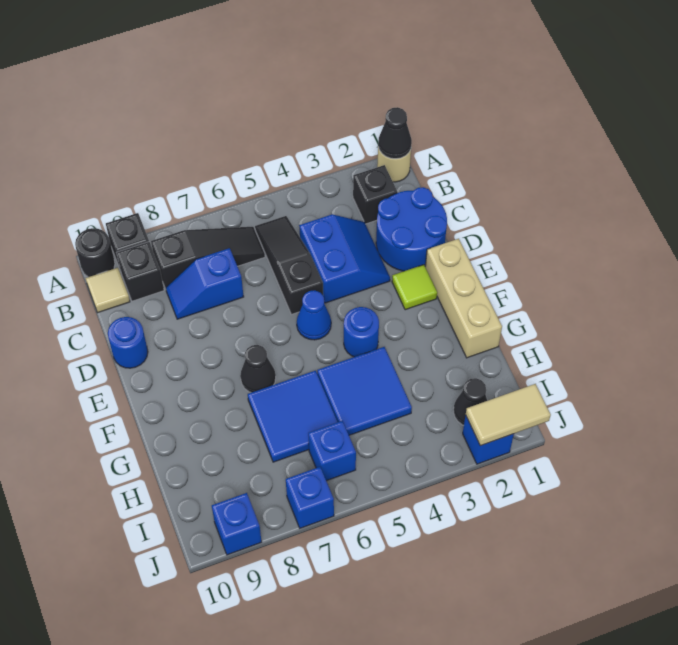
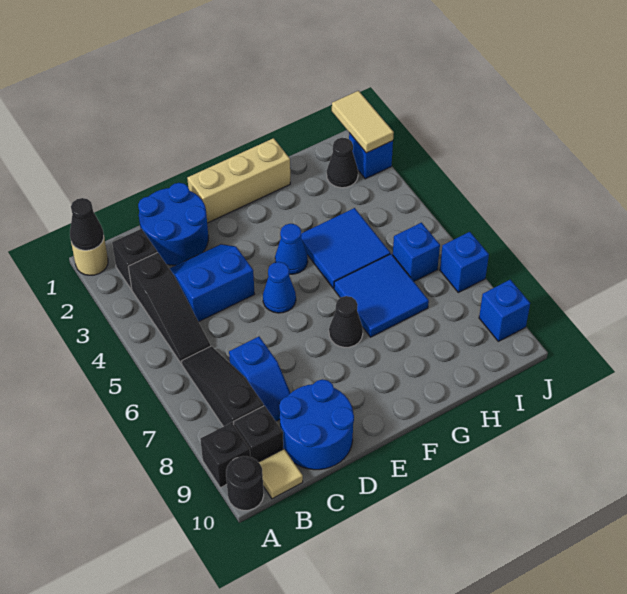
black 1x3 slope [255,216,323,314] -> black 1x3 slope turned to [128,252,211,364]
blue 1x1 round brick [108,317,148,368] -> blue 2x2 round brick [279,379,354,470]
lime 1x1 tile [392,265,437,310] -> none
blue 1x1 round brick [344,307,379,357] -> blue 1x1 cone [275,224,308,274]

